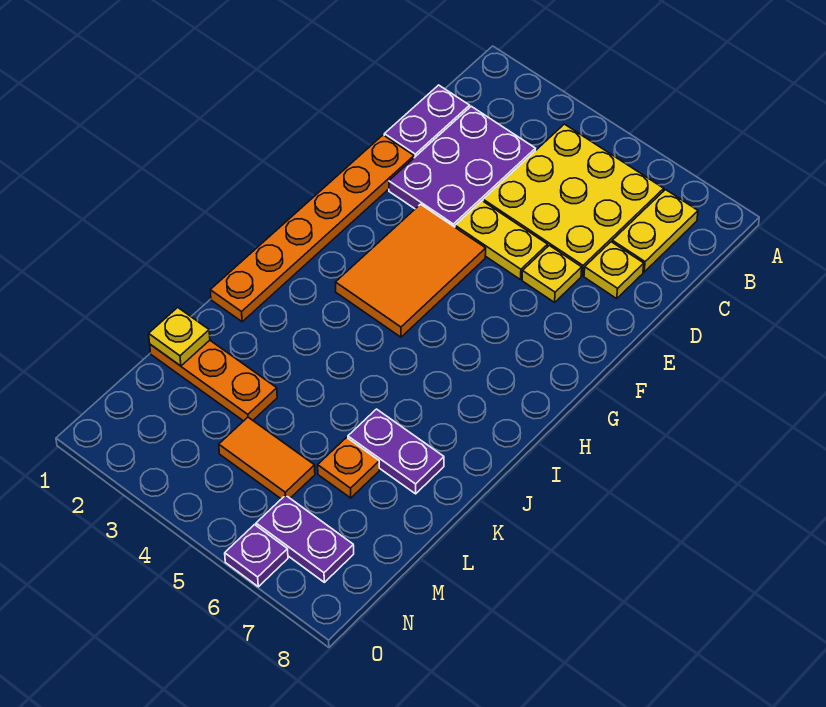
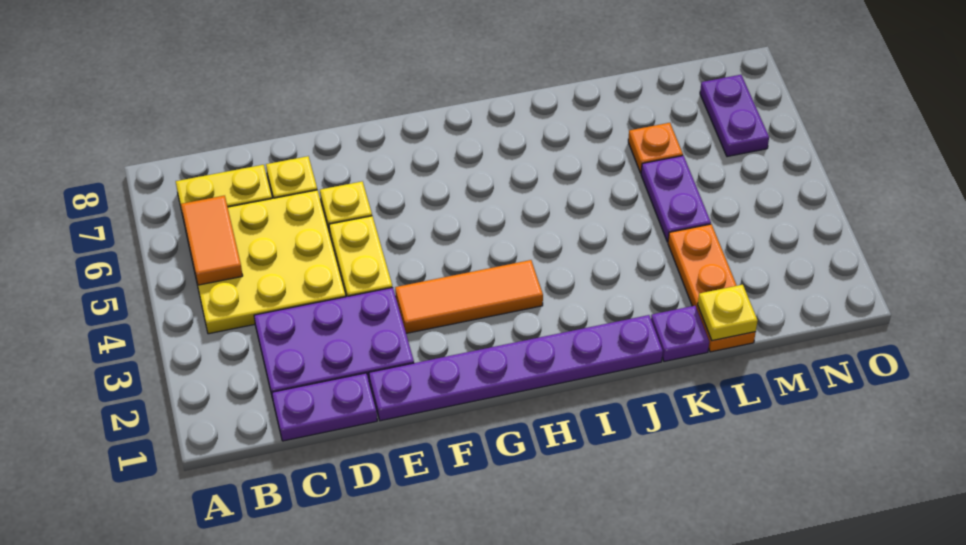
orange 1x6 plate [210,135,414,322] -> purple 1x6 plate [369,315,663,421]
orange 2x3 tile [335,204,486,337] -> orange 1x3 tile [395,260,543,333]
purple 1x2 plate [348,409,444,494] -> purple 1x2 plate moved to [641,156,711,242]
orange 1x2 tile [219,417,315,499] -> orange 1x2 tile moved to [181,196,243,285]
purple 1x1 plate [225,525,288,587] -> purple 1x1 plate moved to [651,306,709,362]

